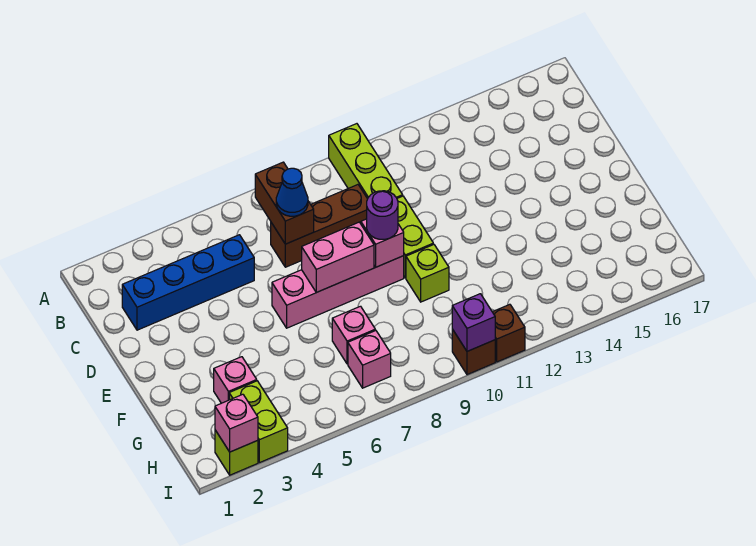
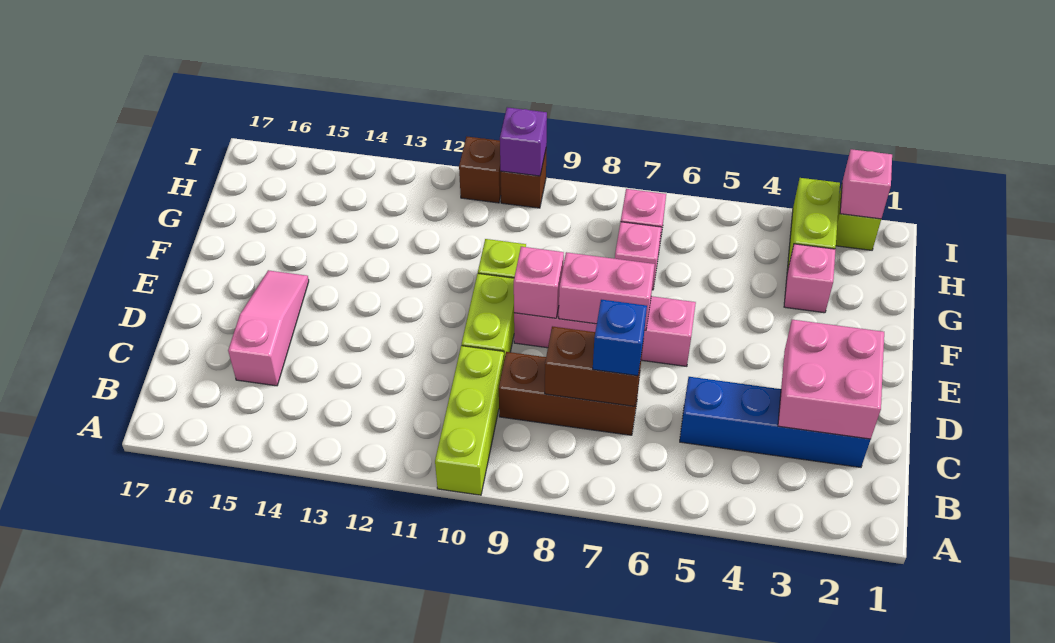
brown 1x2 brick [255,162,314,244] -> brown 1x2 brick turned to [545,326,643,406]
none -> pink 2x2 brick [778,320,884,439]
blue 1x1 cone [276,168,308,216] -> blue 1x1 brick [593,300,647,376]
none -> pink 1x3 slope [228,270,309,386]
purple 1x1 round brick [367,191,398,239] -> none

